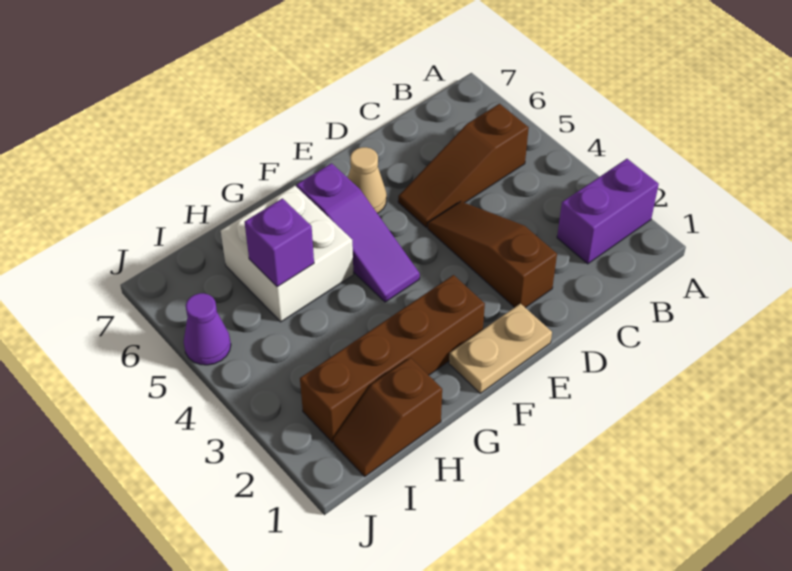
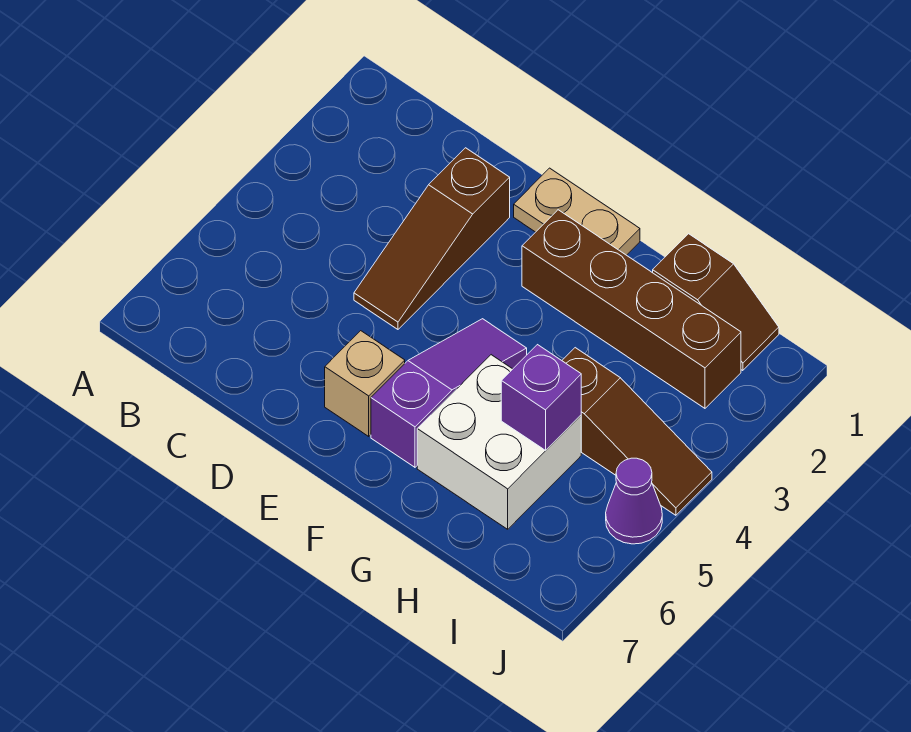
purple 1x2 brick [557,159,659,264] -> none
brown 1x3 slope [398,104,529,227] -> brown 1x3 slope moved to [562,348,712,515]
tan 1x1 cone [348,147,387,213] -> tan 1x1 brick [325,331,405,436]

